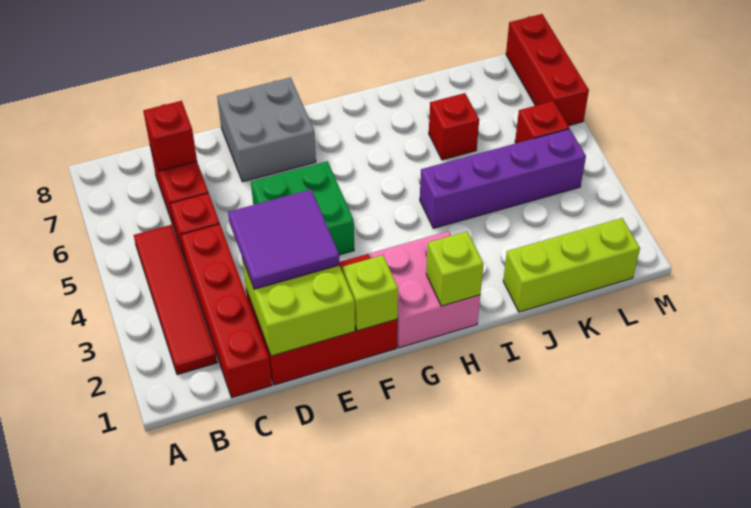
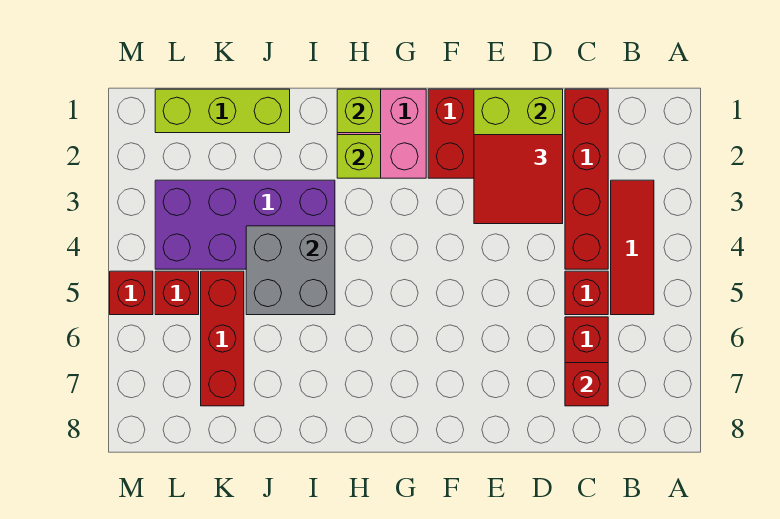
red 1x4 tile [134,225,217,375] -> red 1x3 tile [611,180,654,315]
purple 2x2 tile [228,189,340,289] -> red 2x2 tile [474,135,563,224]
green 2x2 brick [251,161,354,255] -> none
grey 2x2 brick [217,77,316,182] -> grey 2x2 brick moved to [246,226,335,315]
lime 1x1 brick [342,255,398,331] -> lime 1x1 brick moved to [337,135,381,178]
purple 1x4 brick [420,129,586,228] -> purple 2x4 brick [155,180,335,269]
red 1x1 brick [429,93,479,160] -> red 1x1 brick moved to [110,271,153,315]
red 1x3 brick [506,14,589,126] -> red 1x3 brick moved to [201,271,244,406]

